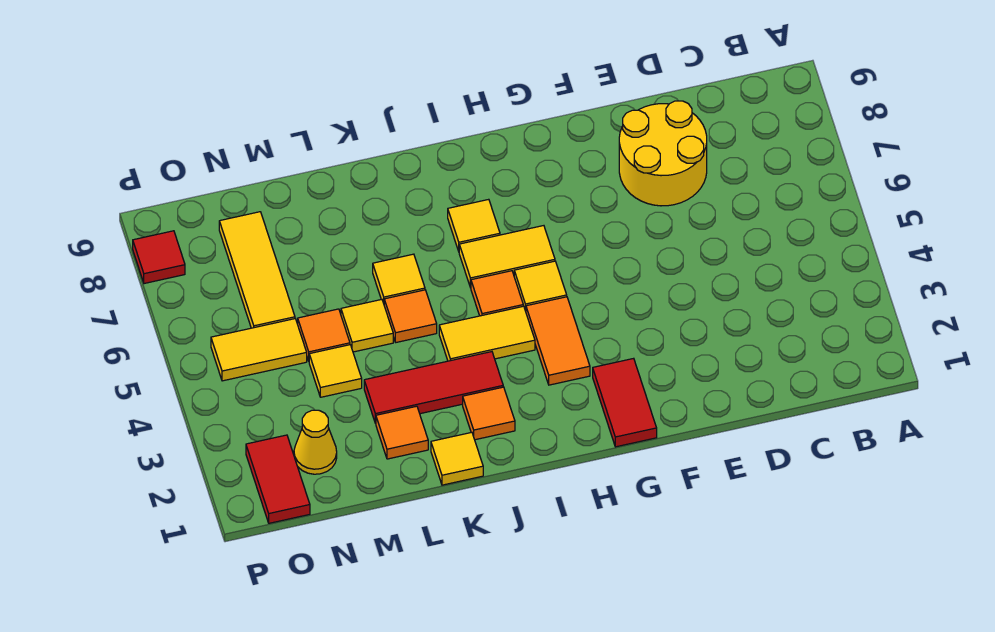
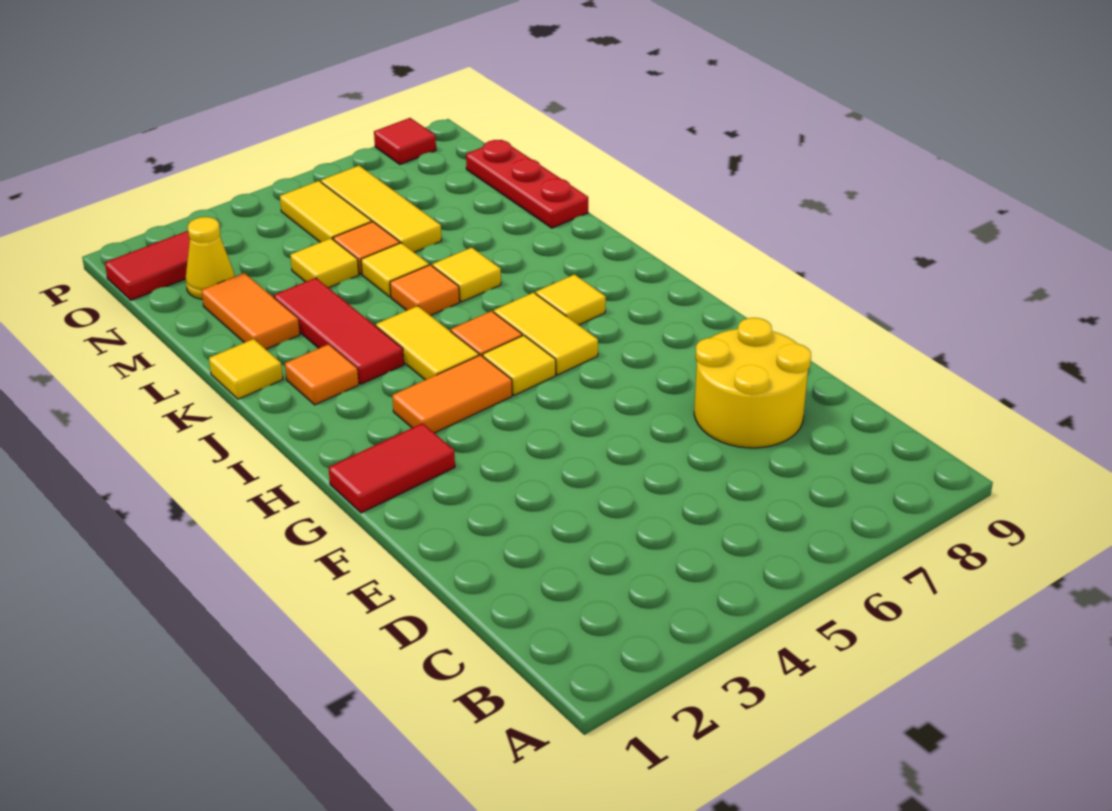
orange 1x1 tile [376,406,428,459] -> orange 1x2 tile [201,273,300,349]
none -> red 1x3 plate [466,140,588,228]
yellow 1x3 tile [219,212,295,328] -> yellow 1x3 tile turned to [321,166,442,253]

